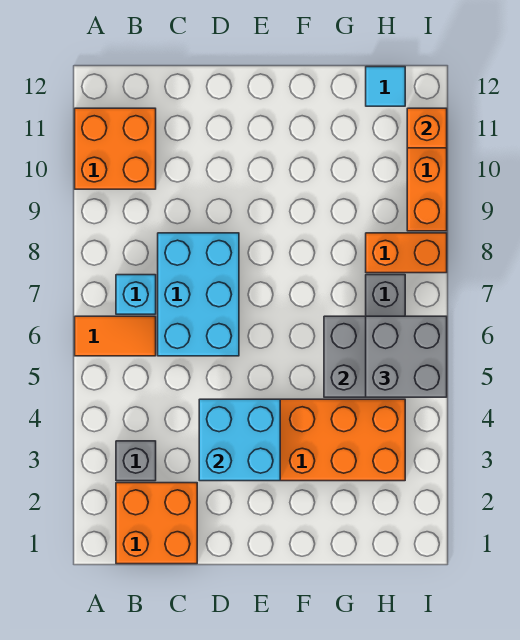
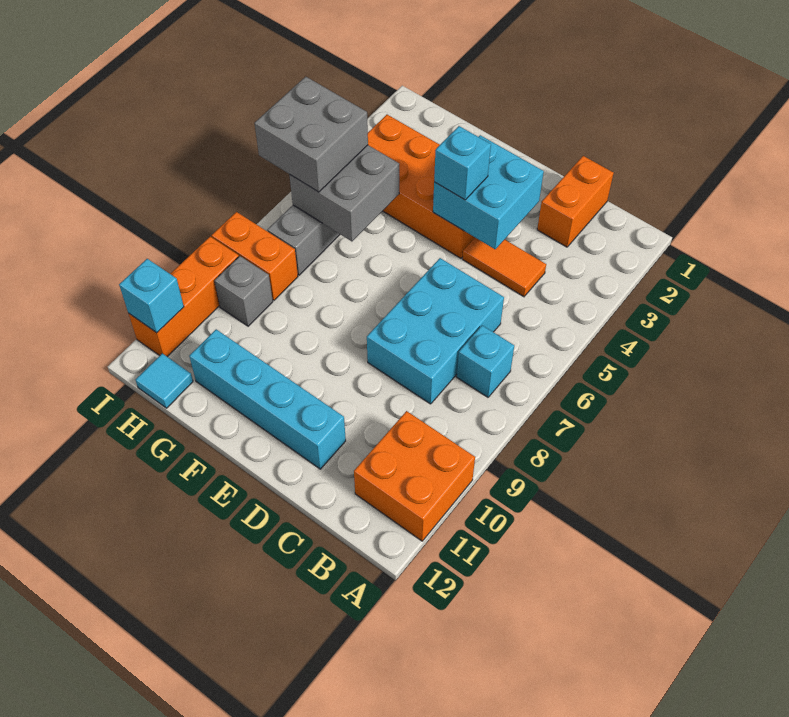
orange 1x2 tile [75,316,156,356] -> orange 1x2 tile moved to [462,238,546,297]
orange 2x2 brick [116,483,197,564] -> orange 1x2 brick [537,156,614,247]
grey 1x1 brick [116,441,156,481] -> grey 1x1 brick moved to [215,256,273,326]
none -> cyan 1x4 brick [189,329,346,469]
none -> cyan 1x1 brick [434,126,491,200]
orange 1x1 brick [407,108,447,148] -> cyan 1x1 brick [119,259,184,333]

